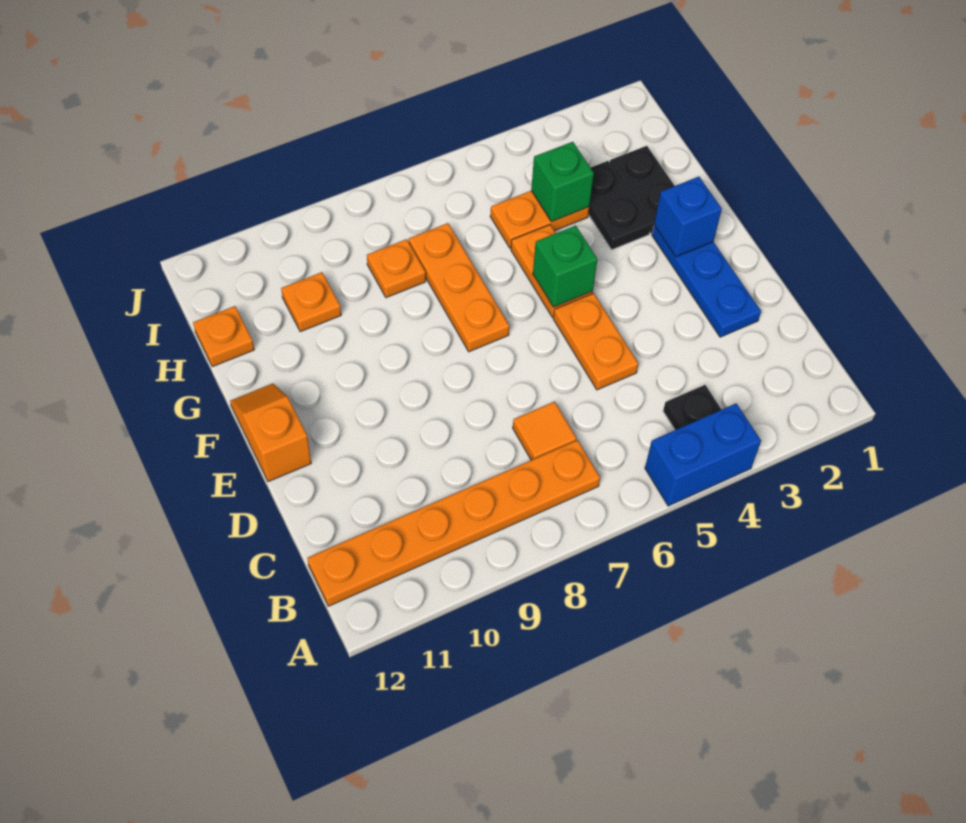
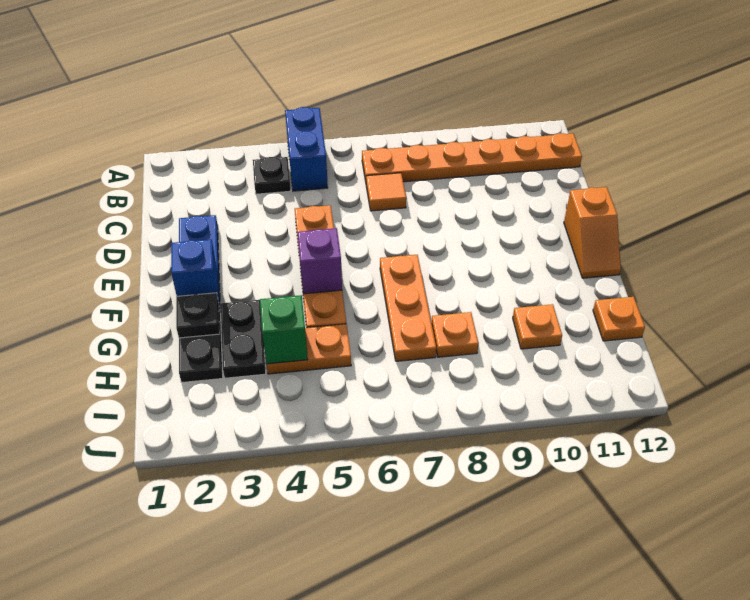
blue 1x2 brick [645,403,761,506] -> blue 1x2 brick turned to [285,107,328,191]
green 1x1 brick [533,226,598,307] -> purple 1x1 brick [298,228,342,294]
none -> black 1x1 plate [176,293,220,338]

